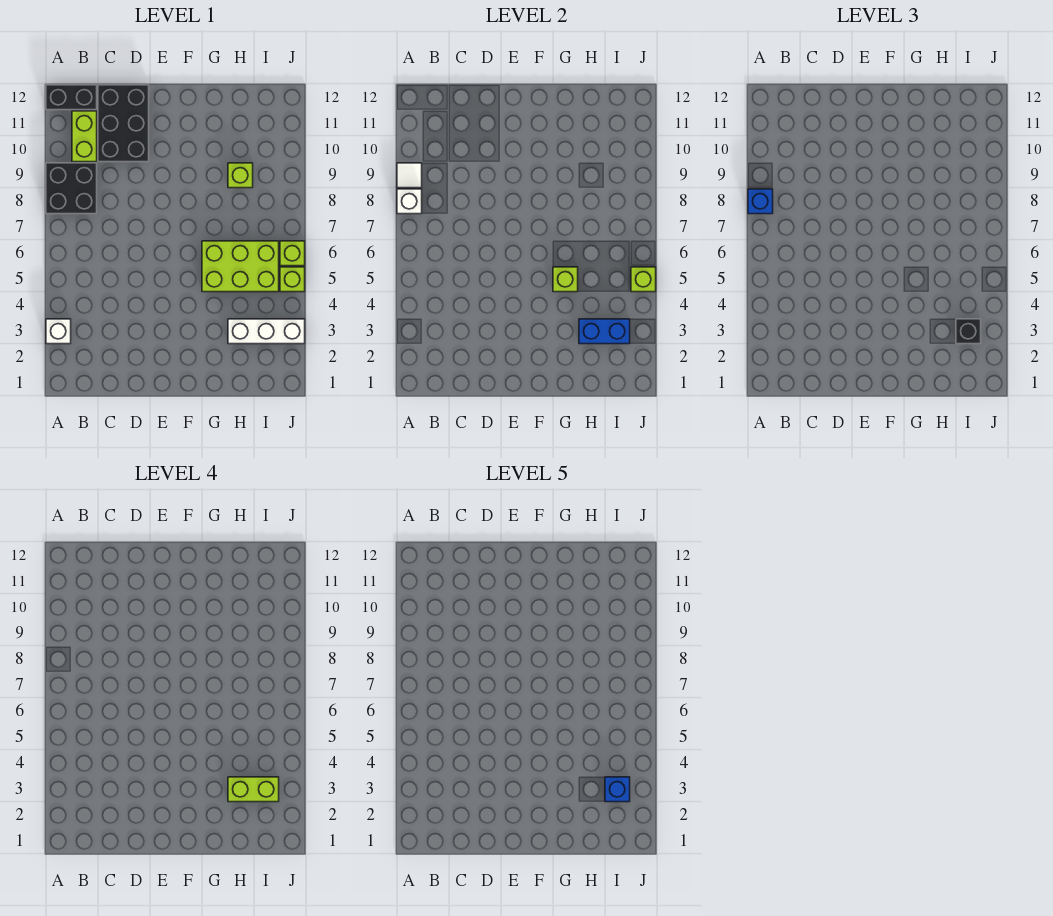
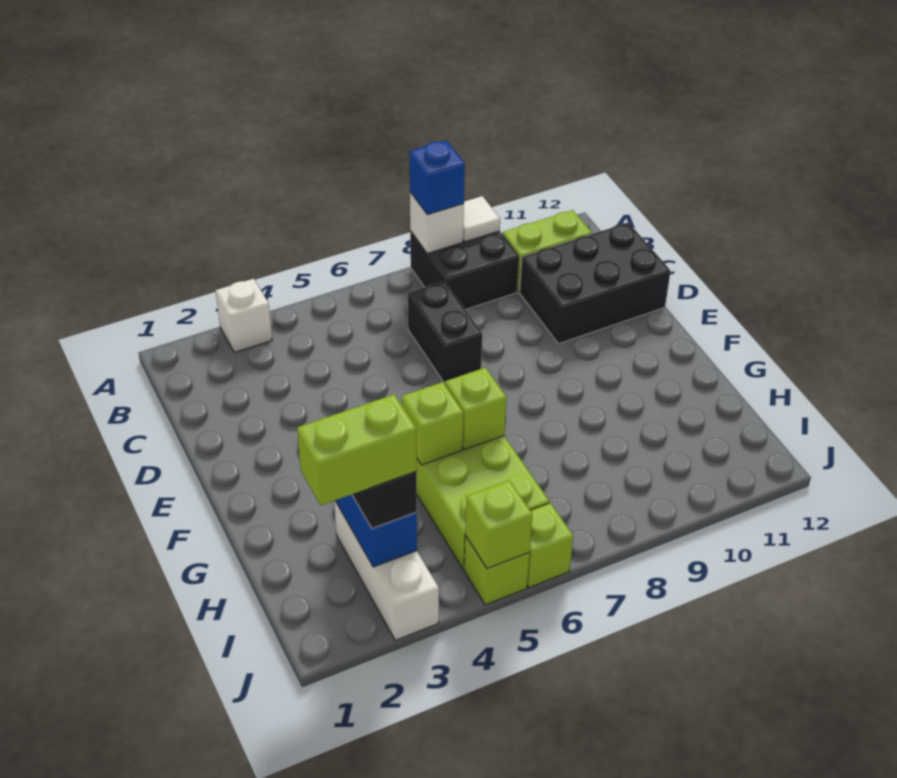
black 1x2 brick [46,85,97,110] -> black 1x2 brick moved to [408,281,482,383]
lime 1x2 brick [228,777,279,802] -> lime 1x2 brick turned to [297,394,417,506]
lime 1x1 brick [228,163,253,188] -> lime 1x1 brick moved to [445,368,507,450]
blue 1x1 brick [605,777,630,802] -> none

